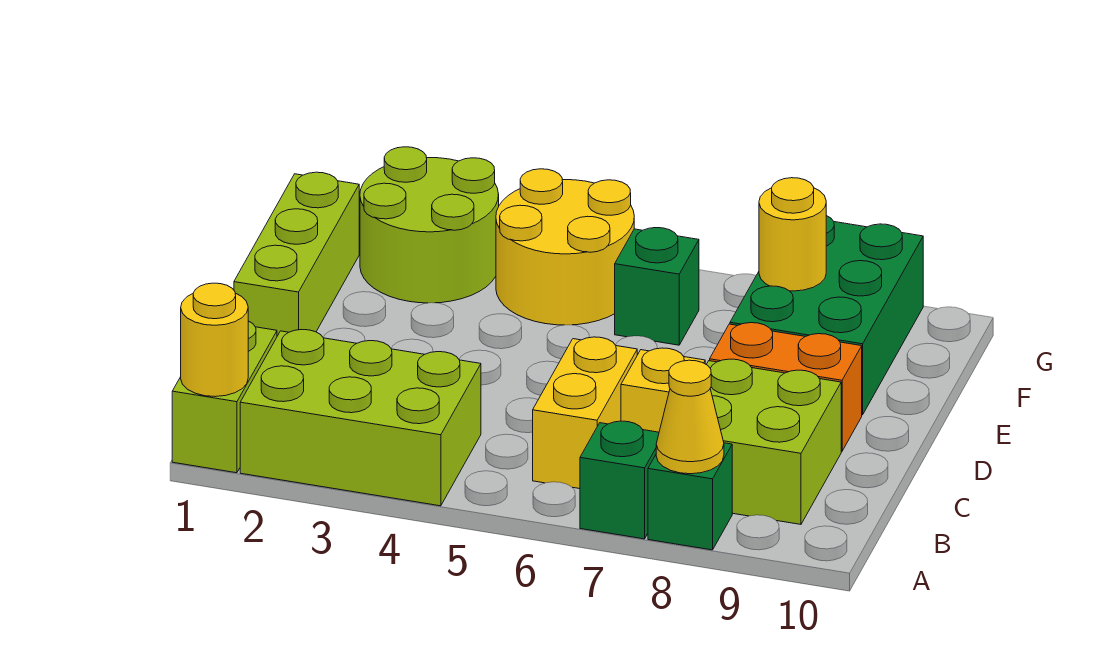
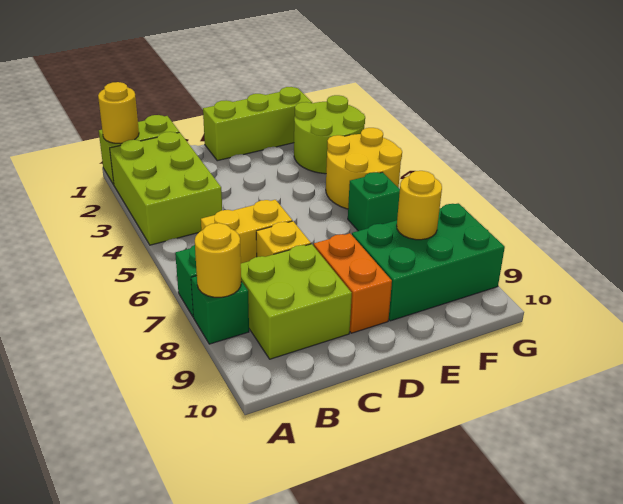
yellow 1x1 cone [656,360,724,474] -> yellow 1x1 round brick [195,223,241,297]

